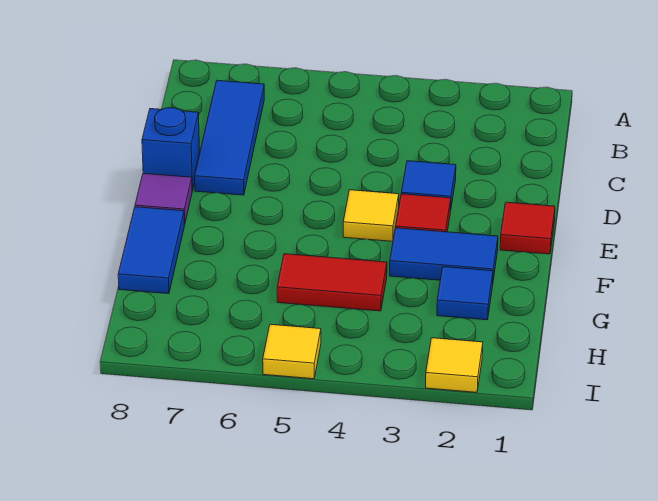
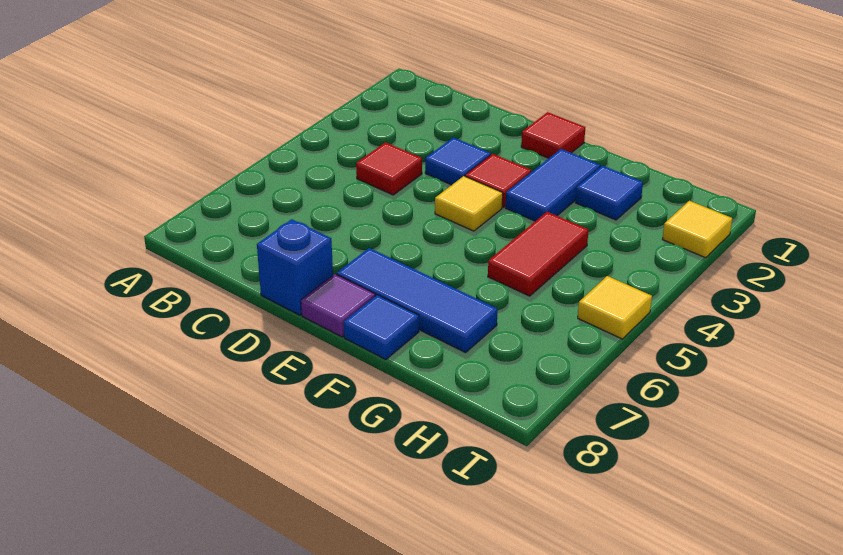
blue 1x3 tile [195,80,264,195] -> blue 1x3 tile moved to [337,248,498,353]
none -> red 1x1 tile [356,142,422,195]
blue 1x2 tile [118,207,184,294] -> blue 1x1 tile [344,295,419,359]

